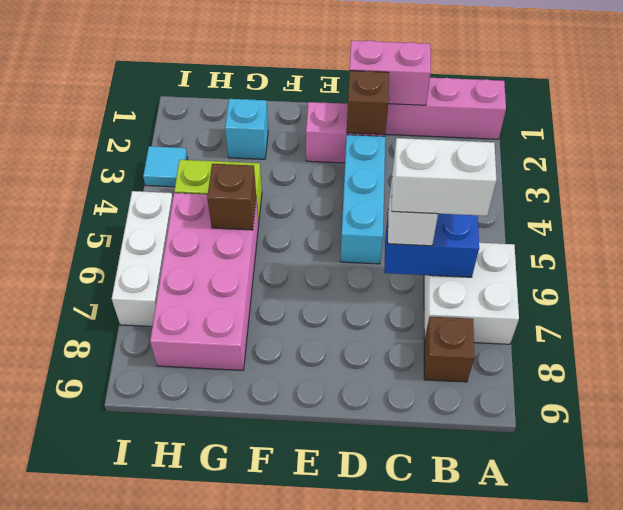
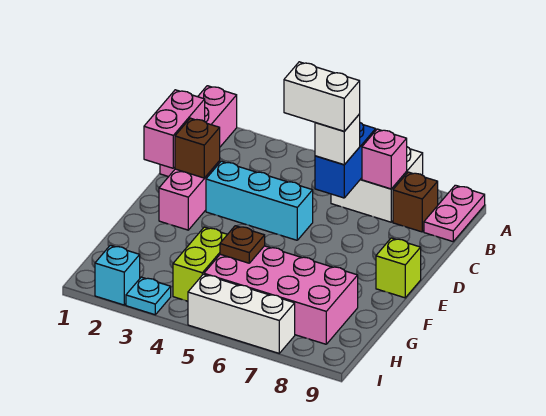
none -> pink 1x2 plate [424,185,485,241]
white 1x2 brick [392,138,497,216] -> white 1x2 brick turned to [284,62,360,131]
none -> pink 1x1 brick [362,129,407,189]
none -> lime 1x1 brick [376,238,421,298]
cyan 1x1 brick [225,99,268,159] -> cyan 1x1 brick moved to [95,245,140,305]
brown 1x1 brick [207,164,256,230] -> brown 1x1 plate [220,226,265,263]
cyan 1x1 tile [143,146,188,187] -> cyan 1x1 plate [126,277,171,315]

